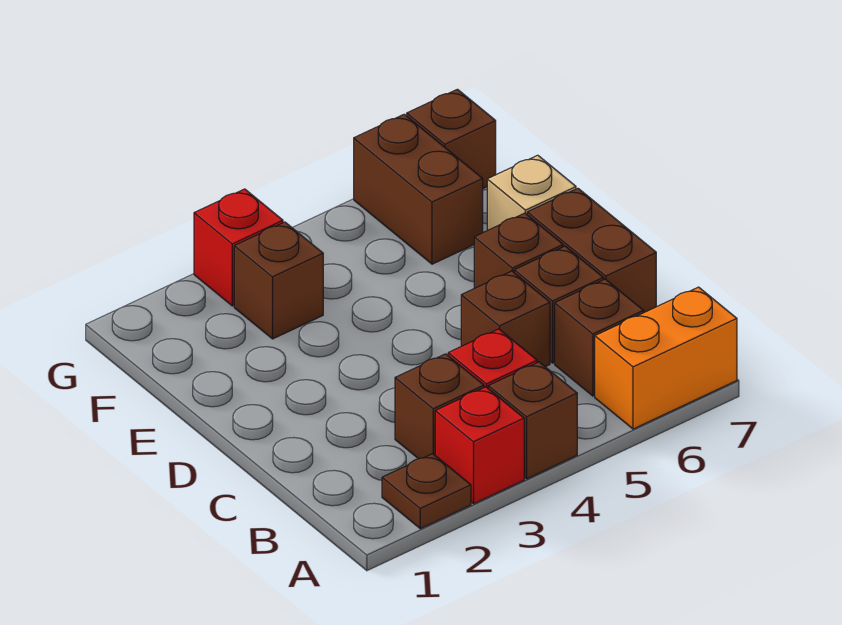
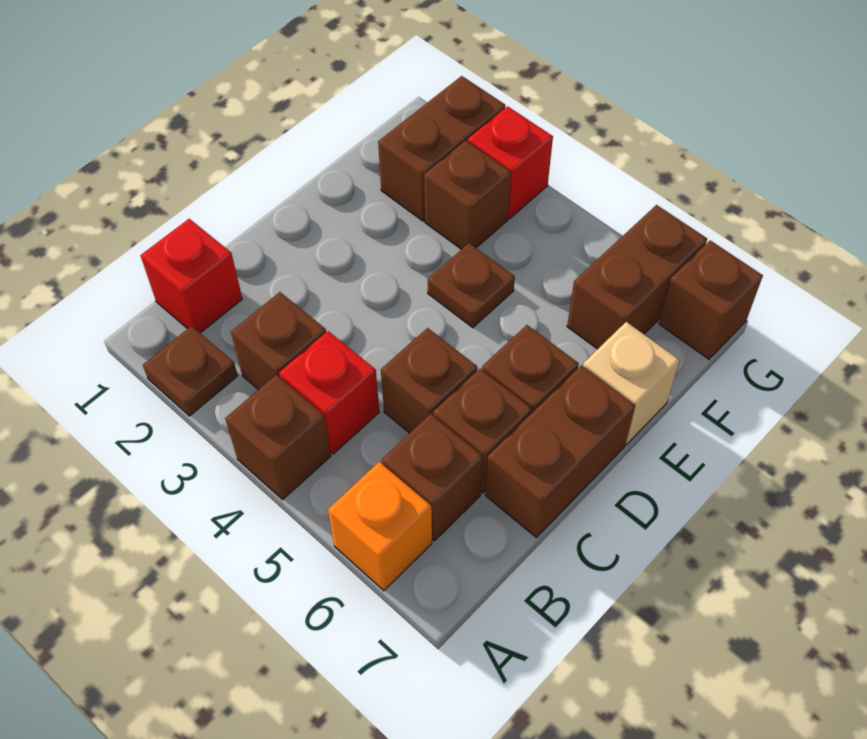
red 1x1 brick [435,387,524,504] -> red 1x1 brick moved to [141,219,242,333]
orange 1x2 brick [595,287,737,429] -> orange 1x1 brick [328,462,432,591]
none -> brown 1x1 plate [428,243,515,328]
none -> brown 1x2 brick [378,76,505,221]

